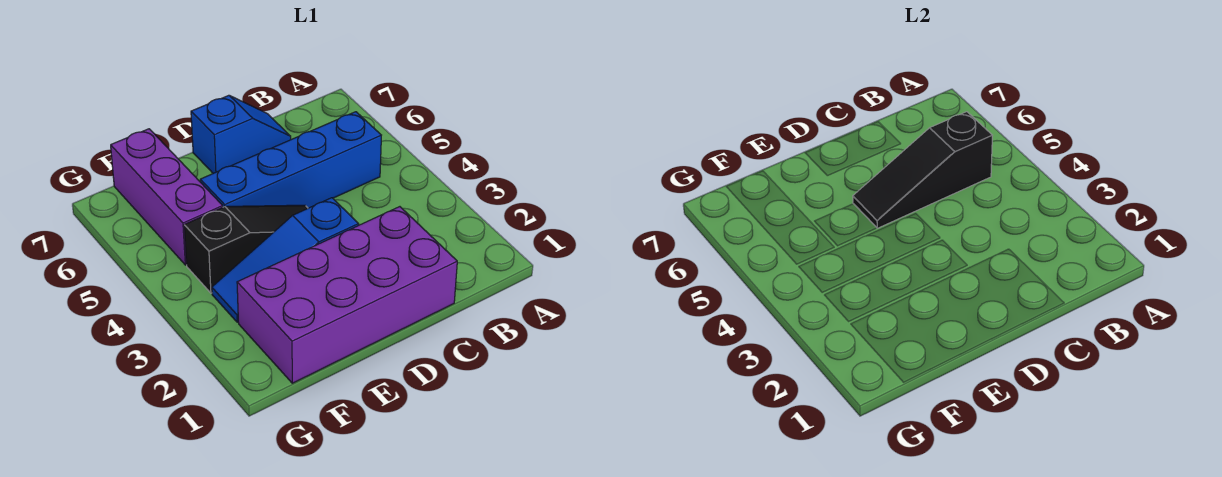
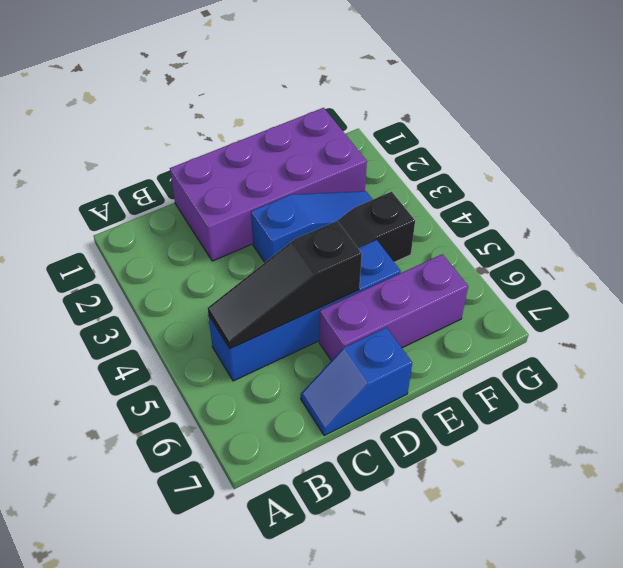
black 1x3 slope [853,112,992,228] -> black 1x3 slope turned to [208,221,362,349]
purple 1x3 brick [111,129,223,265] -> purple 1x3 brick turned to [319,254,468,361]

